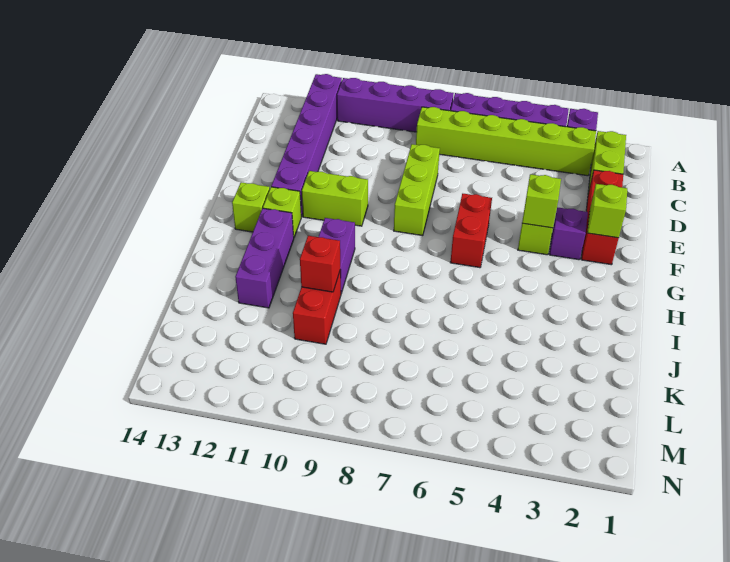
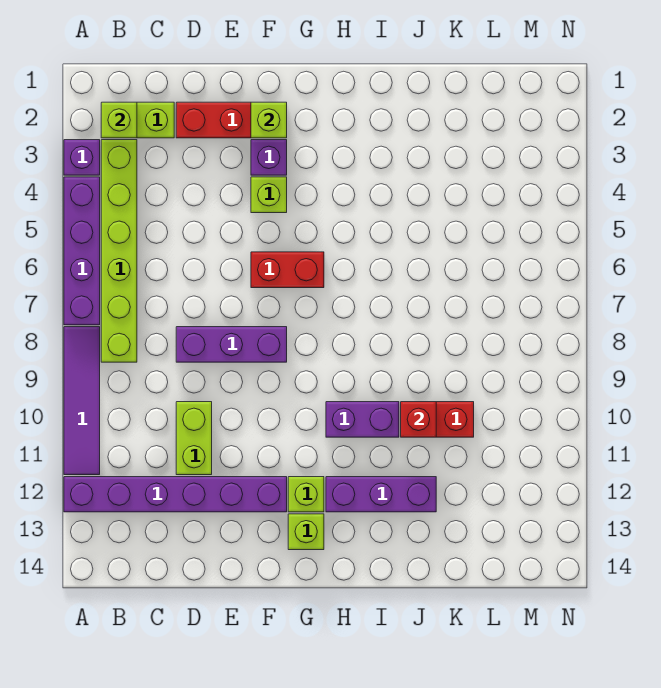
purple 1x4 brick [337,78,454,132] -> purple 1x4 tile [64,327,100,475]
lime 1x3 brick [394,144,440,236] -> purple 1x3 brick [176,327,287,362]
lime 1x1 brick [522,174,561,228] -> lime 1x1 brick moved to [101,102,137,138]
lime 1x2 brick [302,171,368,226] -> lime 1x2 brick moved to [176,402,212,475]

